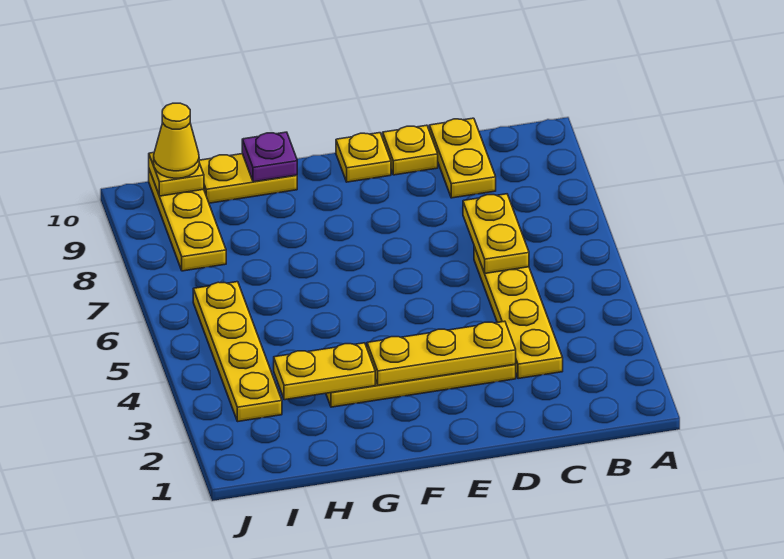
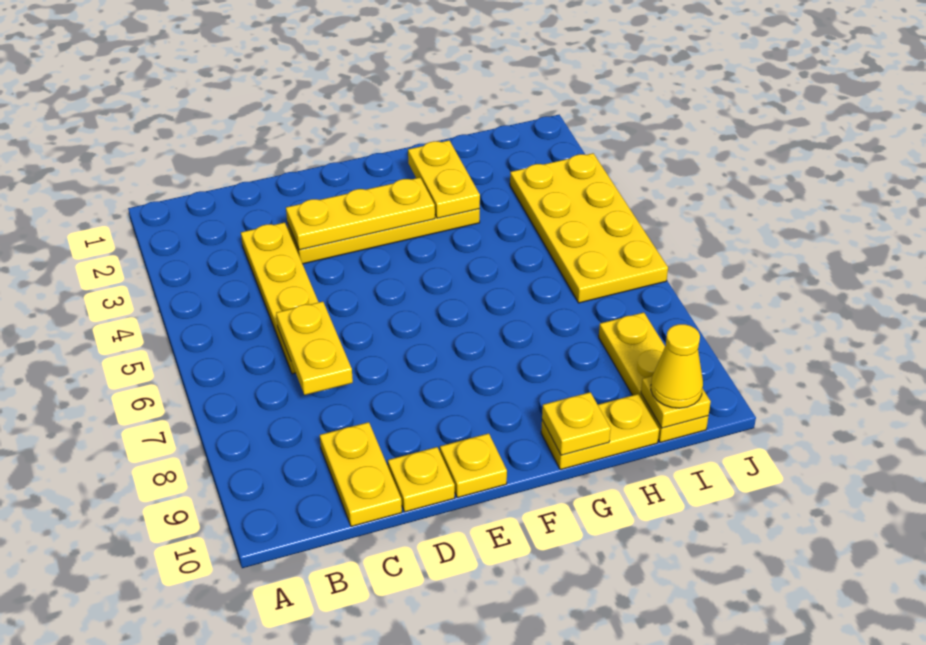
yellow 1x2 plate [274,343,375,400] -> yellow 1x2 plate turned to [408,140,480,218]
purple 1x1 plate [242,132,297,182] -> yellow 1x1 plate [542,392,611,455]
yellow 1x4 plate [193,282,282,421] -> yellow 2x4 plate [510,153,668,303]

